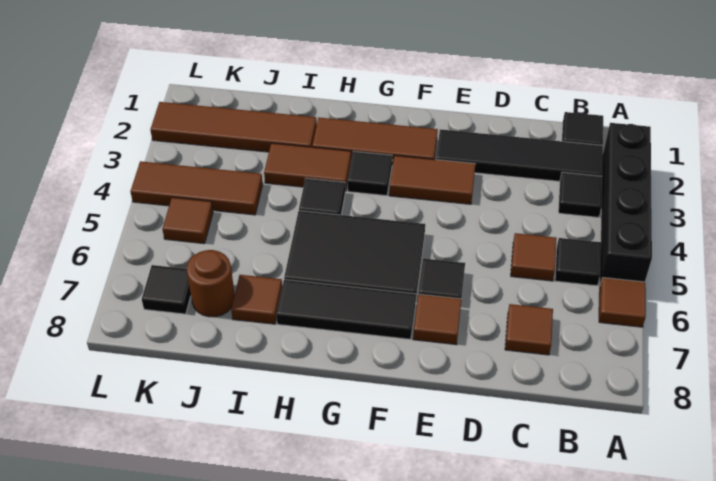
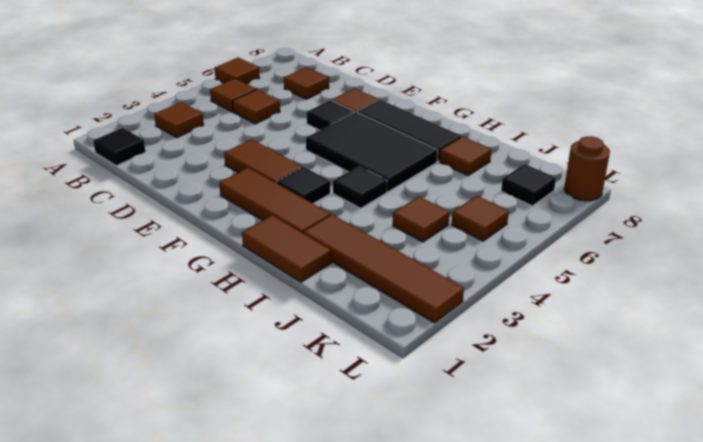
black 1x4 brick [600,123,652,284] -> none
black 1x4 tile [436,129,603,181] -> none
black 1x1 tile [558,172,602,218] -> brown 1x1 tile [154,102,204,137]
black 1x1 tile [555,238,601,286] -> brown 1x1 tile [210,79,256,112]
brown 1x2 tile [264,143,351,191] -> brown 1x2 tile moved to [242,215,331,282]
brown 1x3 tile [130,161,263,215] -> brown 1x1 tile [393,197,450,242]
brown 1x1 round brick [187,250,235,317] -> brown 1x1 round brick moved to [564,136,610,201]

